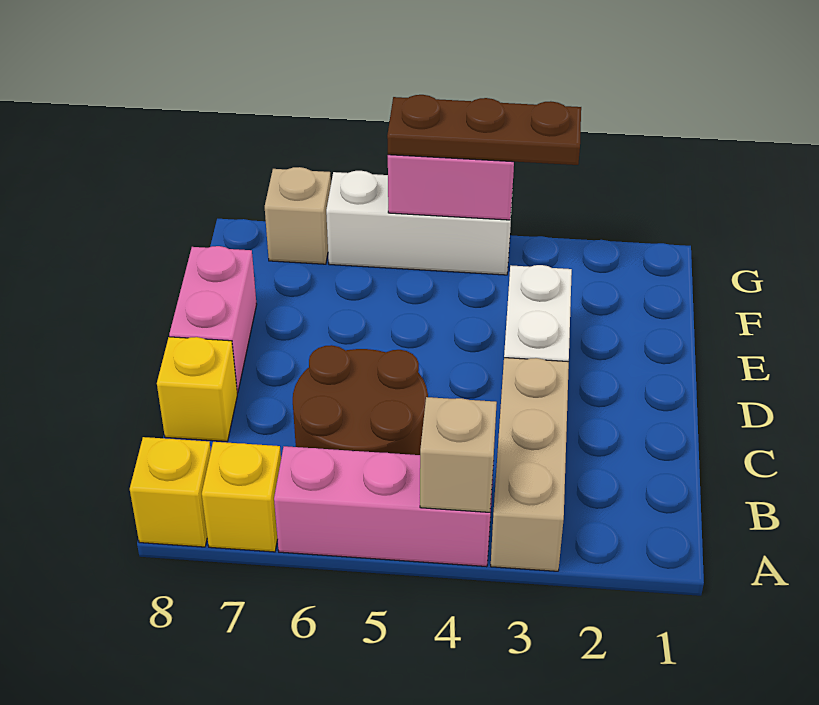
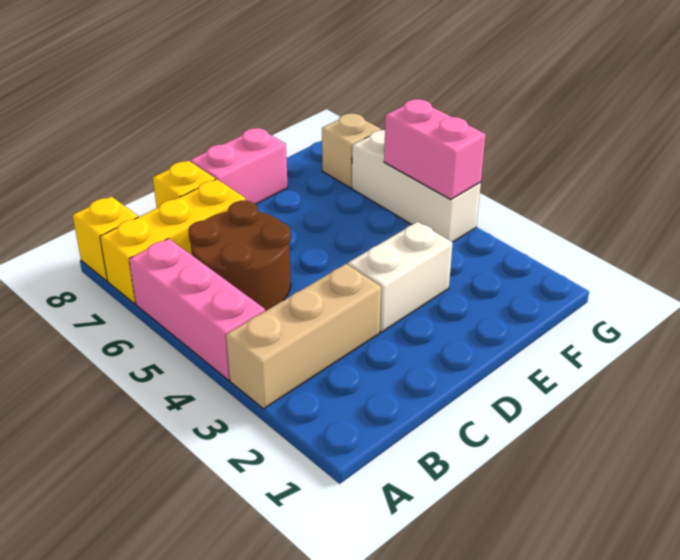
tan 1x1 brick [420,397,497,512] -> none
yellow 1x1 brick [202,442,281,552] -> yellow 1x3 brick [100,179,245,304]
brown 1x3 plate [387,95,581,165] -> none

